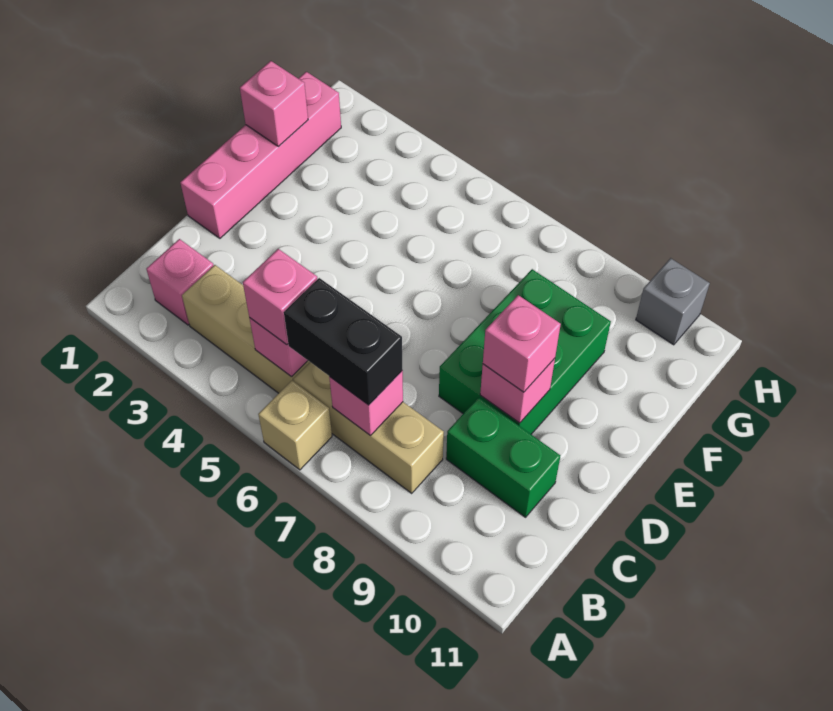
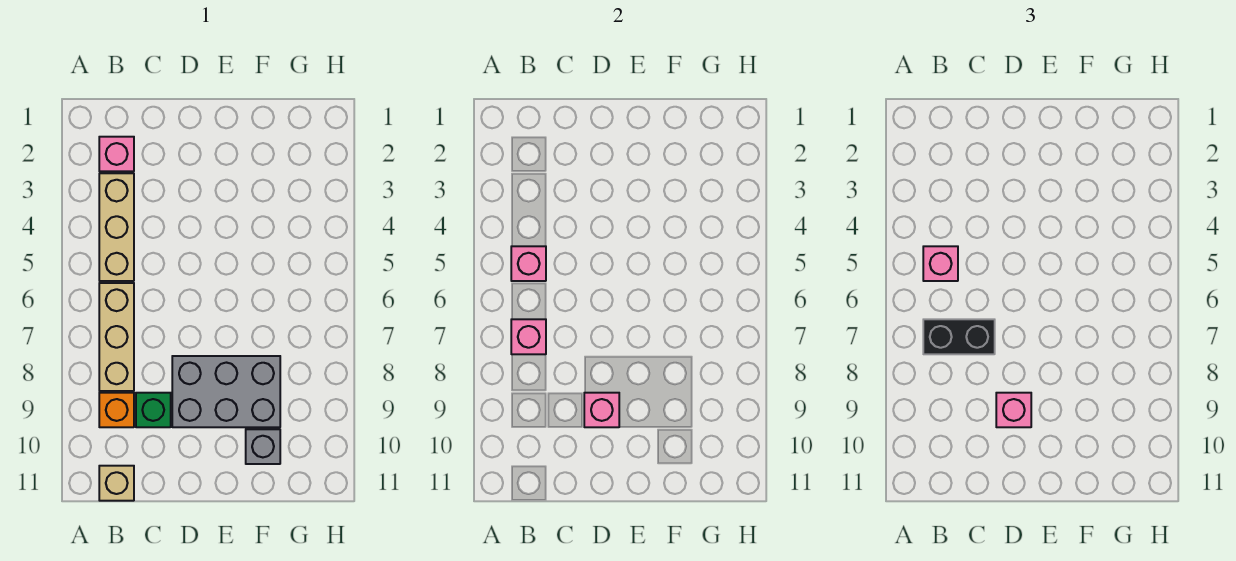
tan 1x1 brick [258,381,332,470] -> tan 1x1 brick moved to [99,466,134,501]
black 1x2 brick [284,278,402,405] -> black 1x2 brick turned to [923,319,995,354]
none -> orange 1x1 brick [99,393,134,427]
green 1x2 brick [446,397,560,517] -> green 1x1 brick [136,393,171,427]
pink 1x4 brick [180,72,341,238] -> none
green 2x3 brick [439,269,611,434] -> grey 2x3 brick [172,356,280,427]
pink 1x1 brick [240,61,308,147] -> none
grey 1x1 brick [636,258,710,345] -> grey 1x1 brick moved to [246,429,280,464]

